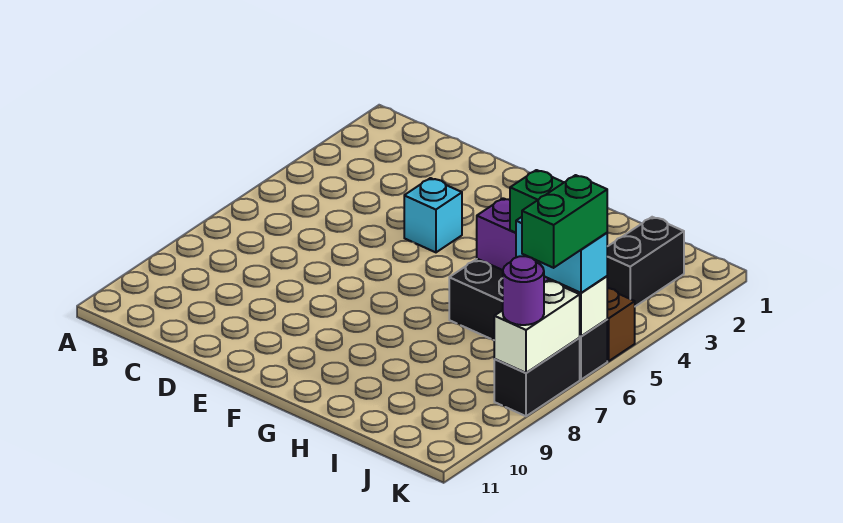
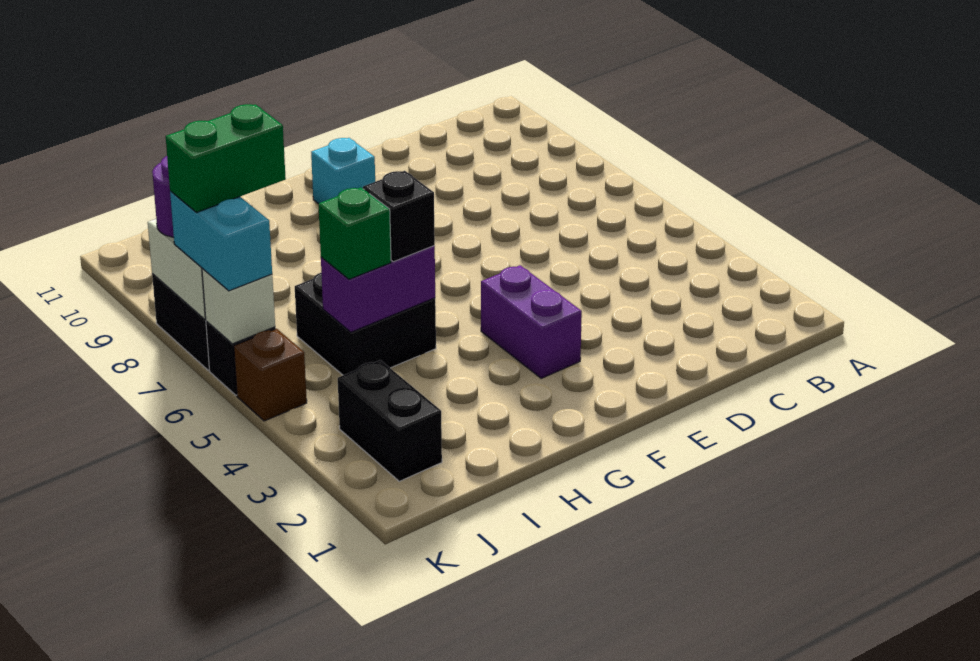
cyan 1x1 brick [404,178,462,252] -> cyan 1x1 brick moved to [311,138,375,204]
none -> purple 1x2 brick [481,265,582,378]
none -> black 1x1 brick [363,171,435,262]
cyan 1x2 brick [516,217,607,293] -> cyan 1x2 brick turned to [170,191,272,291]
green 1x2 brick [522,175,607,268] -> green 1x2 brick turned to [166,104,286,213]

